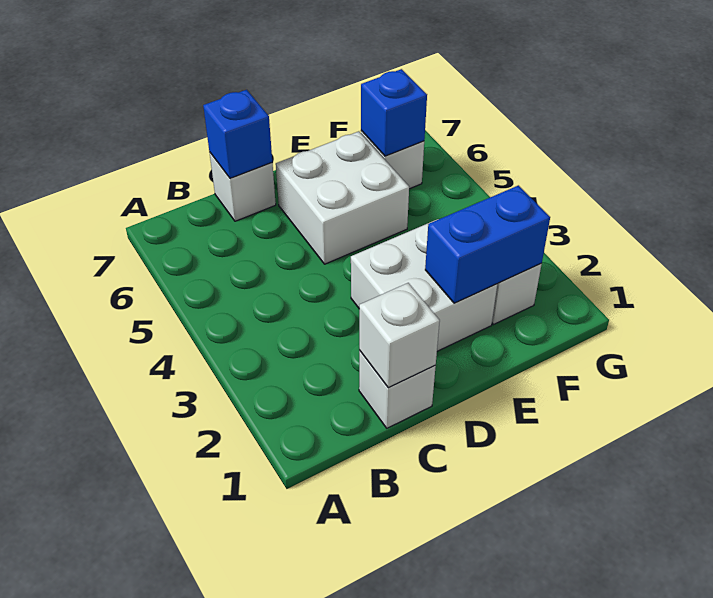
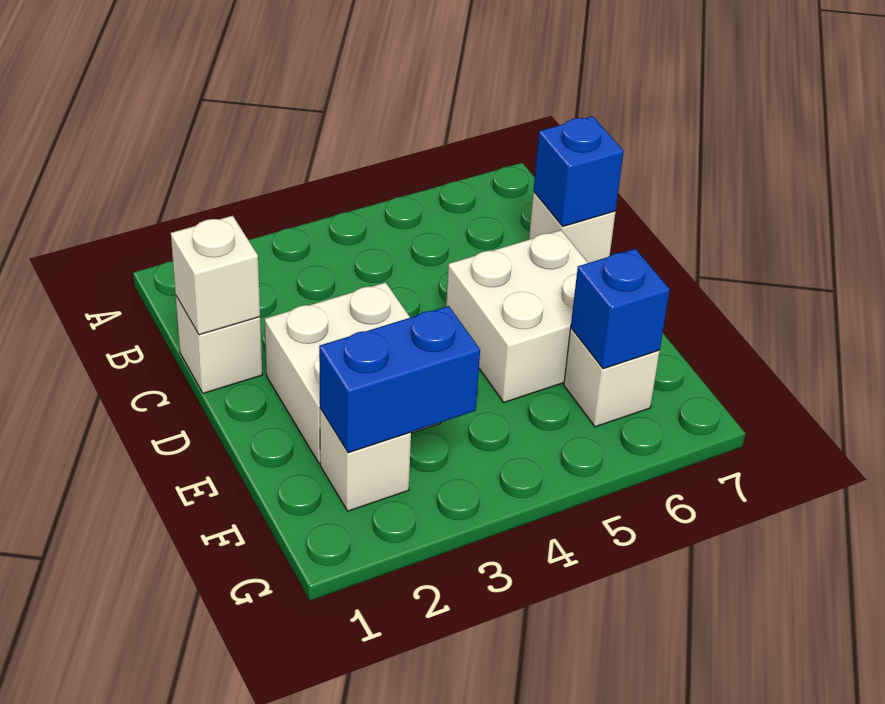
blue 1x2 brick [425,185,550,303] -> blue 1x2 brick turned to [319,306,480,453]

